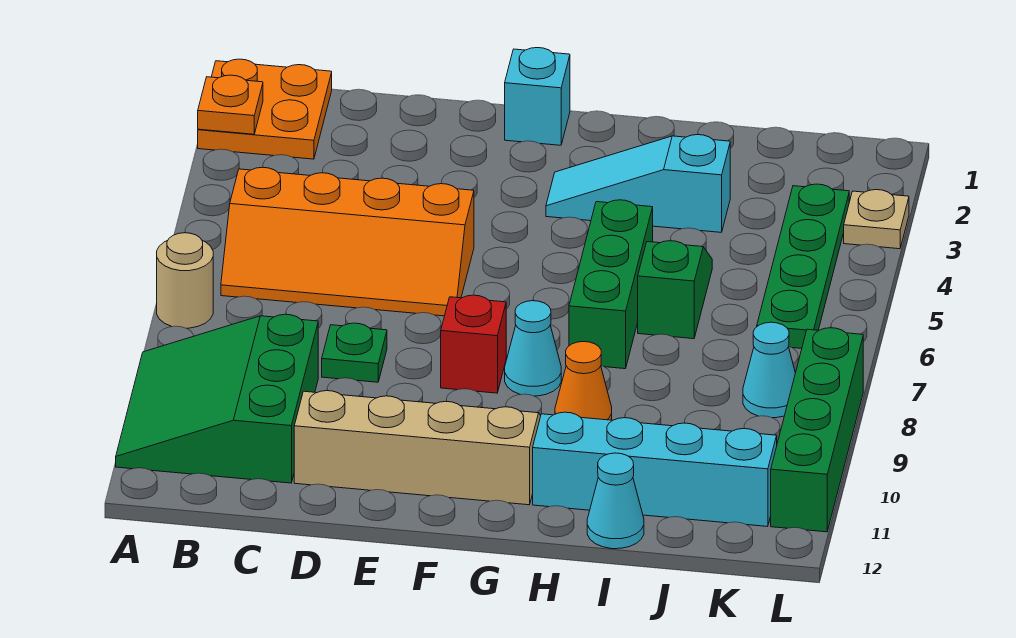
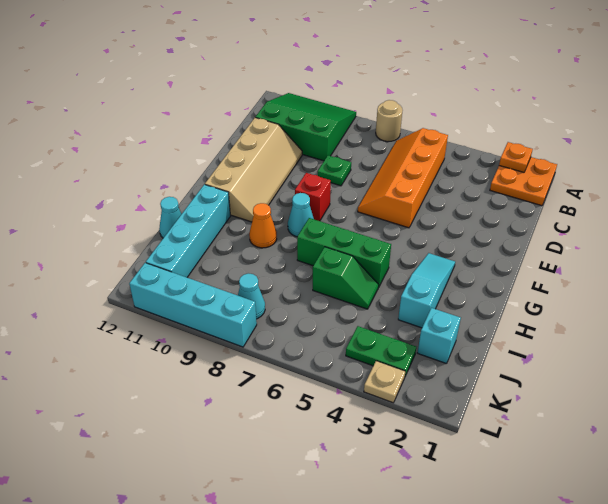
cyan 1x1 brick [505,48,570,145] -> cyan 1x1 brick moved to [418,308,461,364]
green 1x4 plate [757,184,849,348] -> green 1x2 plate [346,326,416,376]
green 1x4 brick [771,328,863,532] -> cyan 1x4 brick [129,263,257,347]

